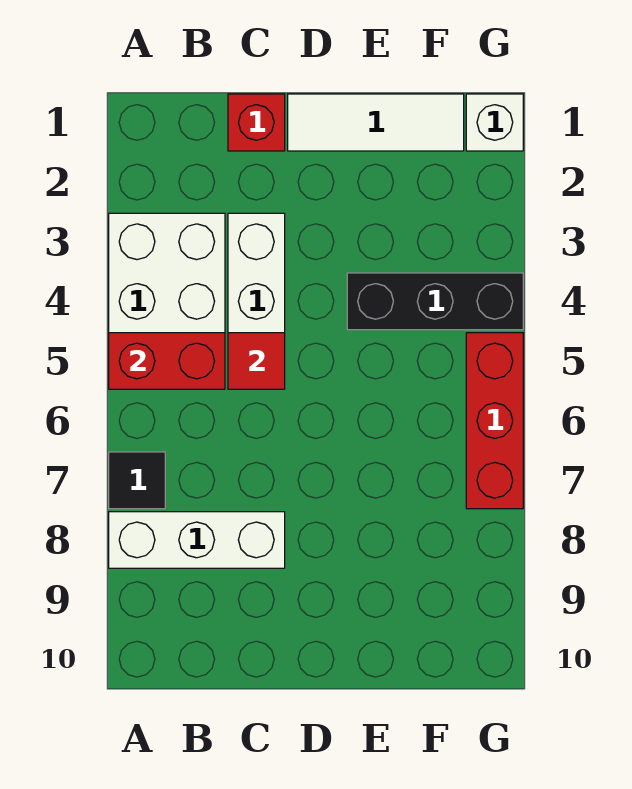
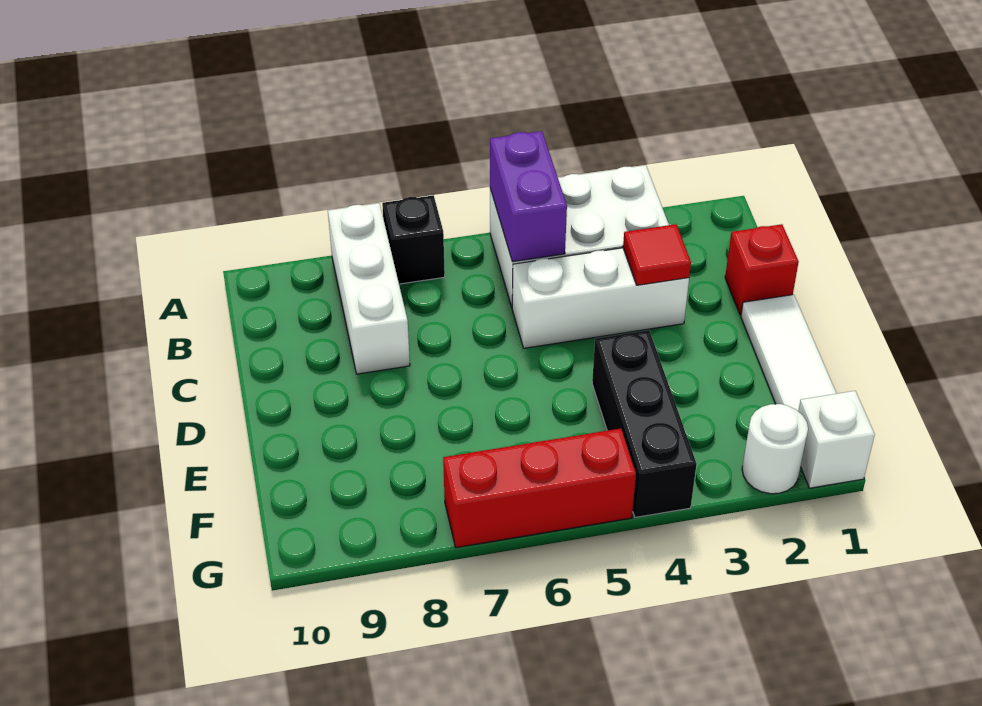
red 1x2 brick [109,333,225,389] -> purple 1x2 brick [490,131,567,262]
black 1x1 tile [109,452,165,509] -> black 1x1 brick [382,195,445,284]
red 1x1 tile [228,333,285,389] -> red 1x1 tile moved to [623,224,691,285]
none -> white 1x1 round brick [742,404,808,494]

